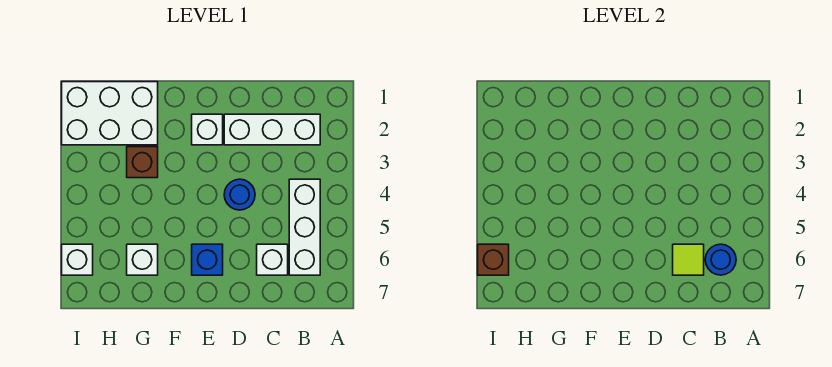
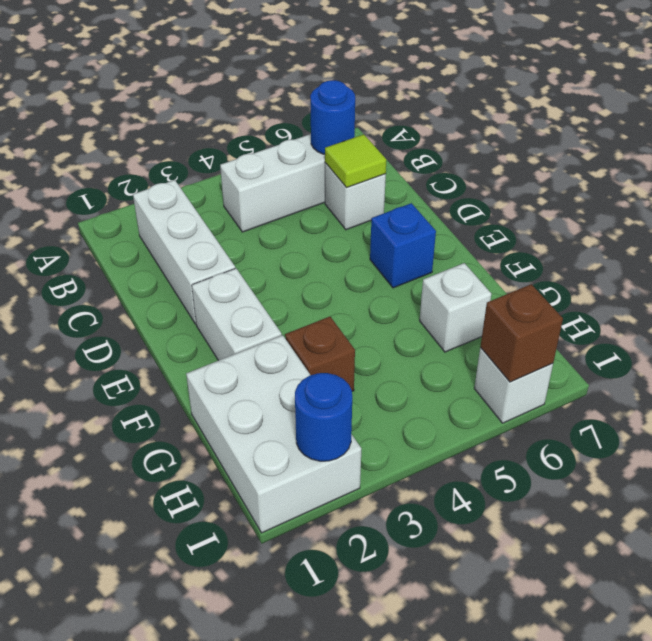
blue 1x1 round brick [224,179,255,210] -> blue 1x1 round brick moved to [295,373,352,461]
white 1x1 brick [192,114,223,145] -> white 1x2 brick [192,268,282,361]

